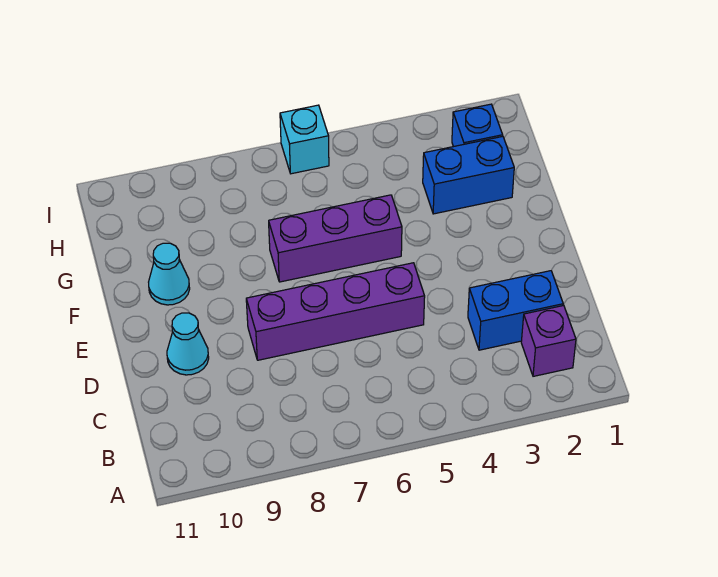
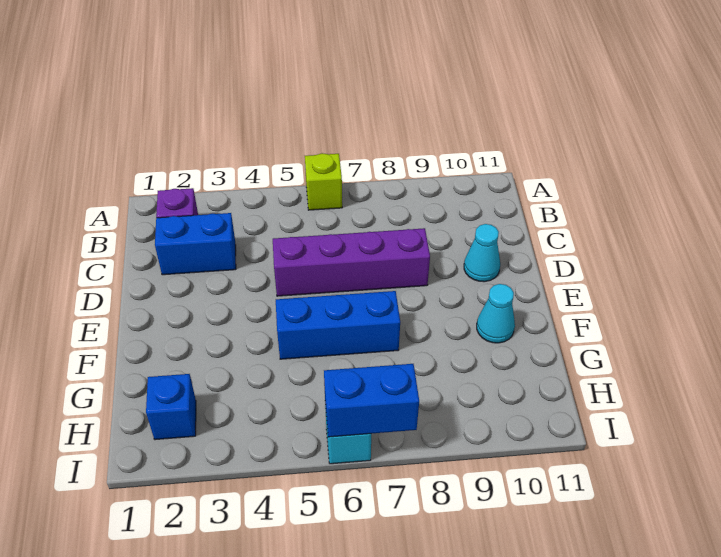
none -> lime 1x1 brick [305,153,342,210]
purple 1x3 brick [269,195,402,282] -> blue 1x3 brick [276,291,400,359]
blue 1x2 brick [423,136,514,214] -> blue 1x2 brick moved to [324,364,419,437]

